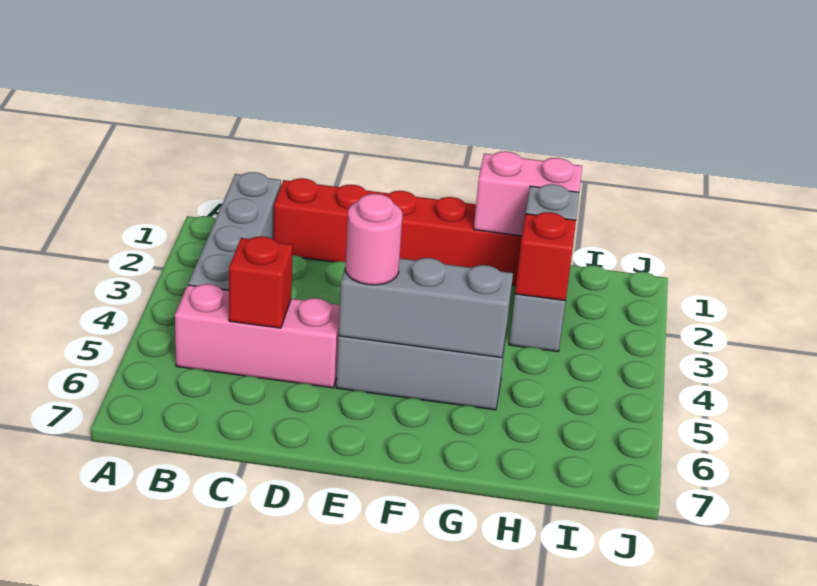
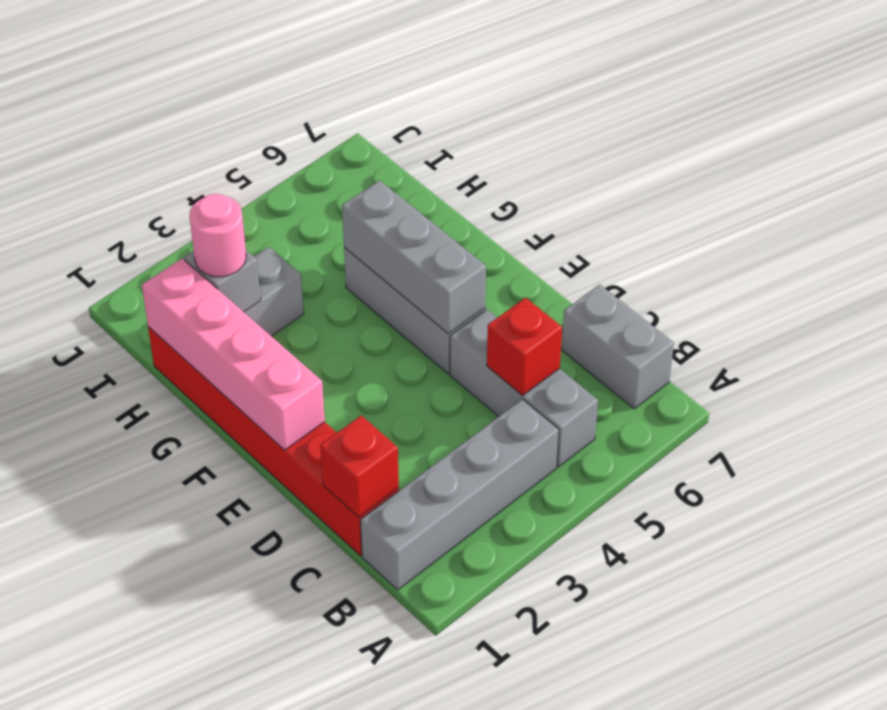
pink 1x3 brick [175,284,340,388] -> grey 1x3 brick [450,310,598,467]
none -> grey 1x2 brick [562,284,674,409]
pink 1x1 round brick [345,194,402,285] -> pink 1x1 round brick moved to [189,194,246,277]
pink 1x2 brick [474,151,582,236] -> pink 1x4 brick [142,258,325,450]
red 1x1 brick [515,212,576,301] -> red 1x1 brick moved to [320,415,399,517]

